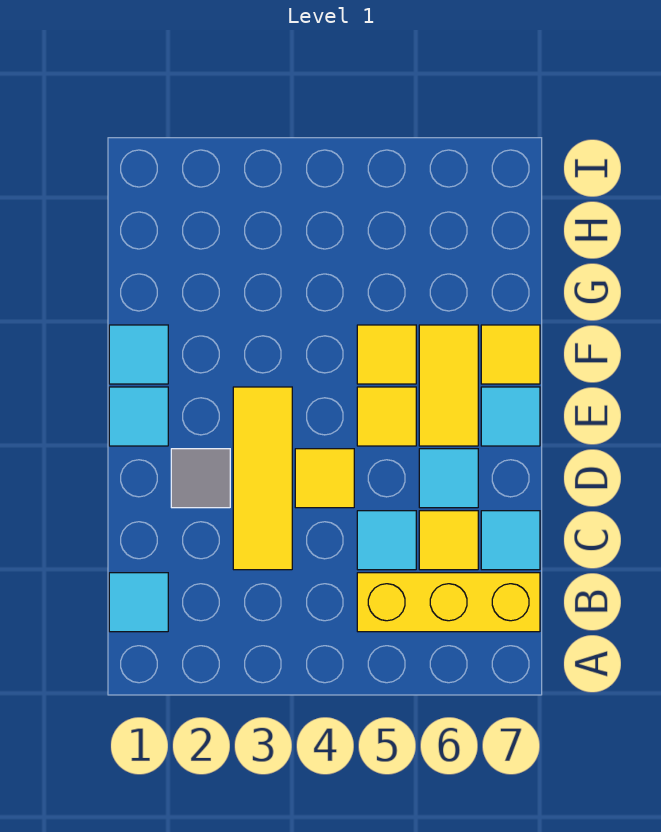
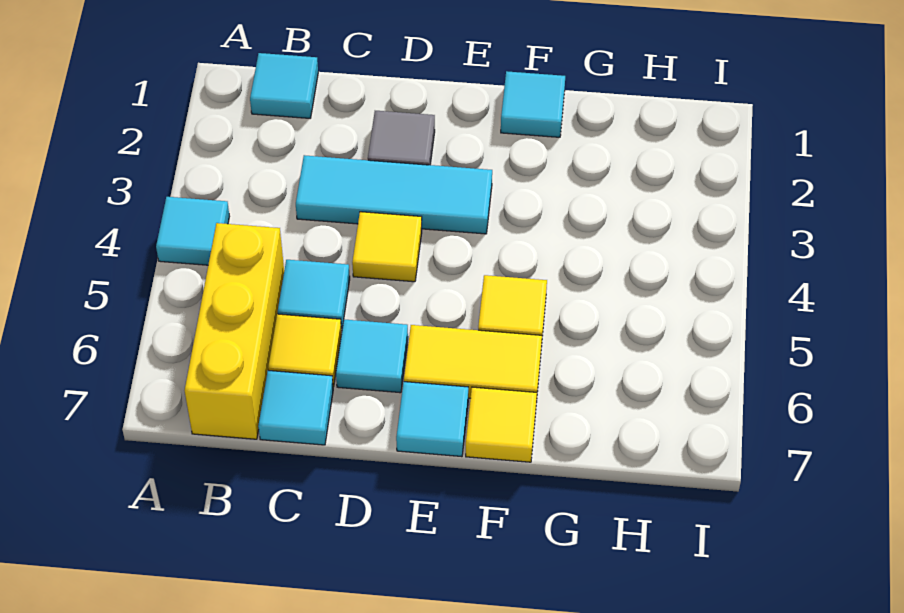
yellow 1x3 tile [233,387,292,570] -> cyan 1x3 tile [296,155,492,234]
cyan 1x1 tile [109,387,168,446] -> cyan 1x1 tile moved to [156,197,229,265]
yellow 1x1 tile [357,387,416,446] -> none

